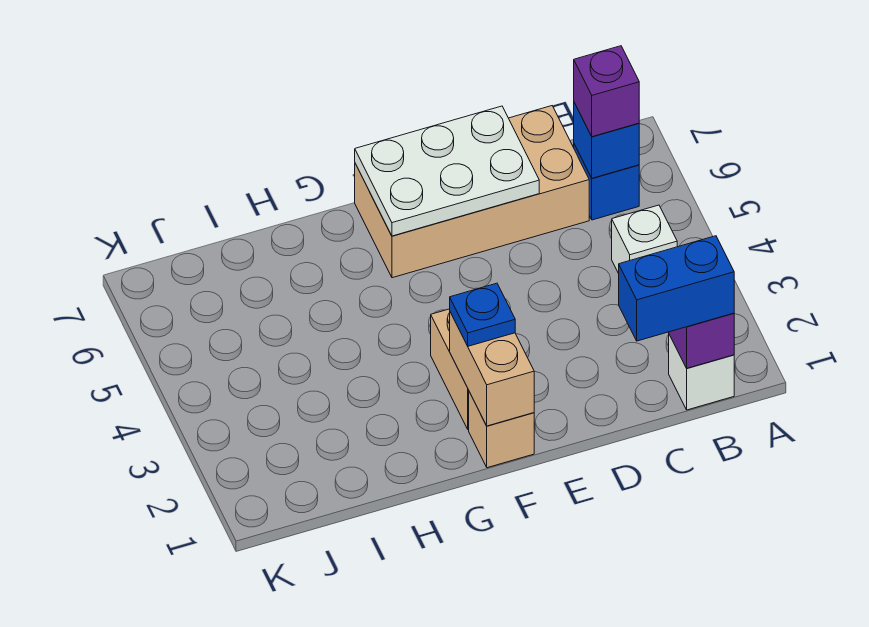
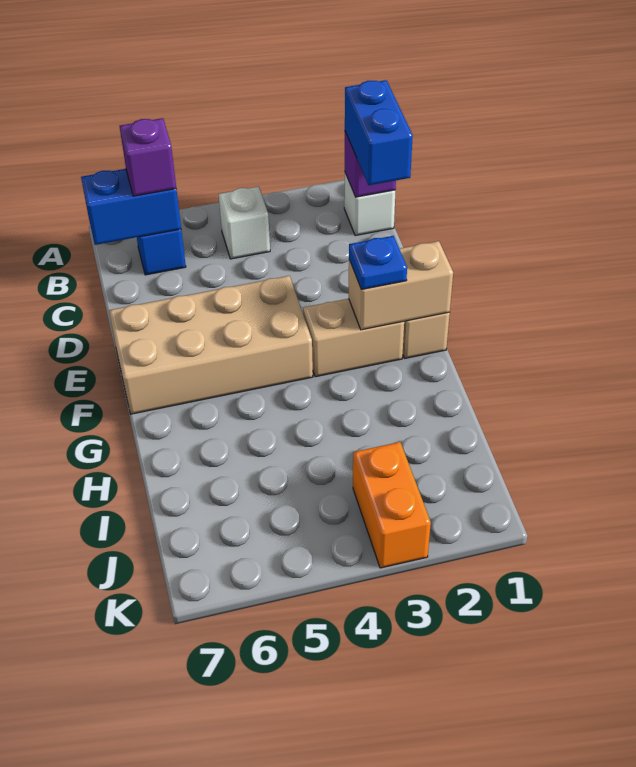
blue 1x1 brick [574,103,639,178] -> blue 1x2 brick [81,169,181,245]
tan 2x4 brick [355,106,589,278] -> tan 2x4 brick turned to [109,276,313,414]
white 2x3 plate [355,106,539,236] -> none
none -> orange 1x2 brick [353,442,431,568]

